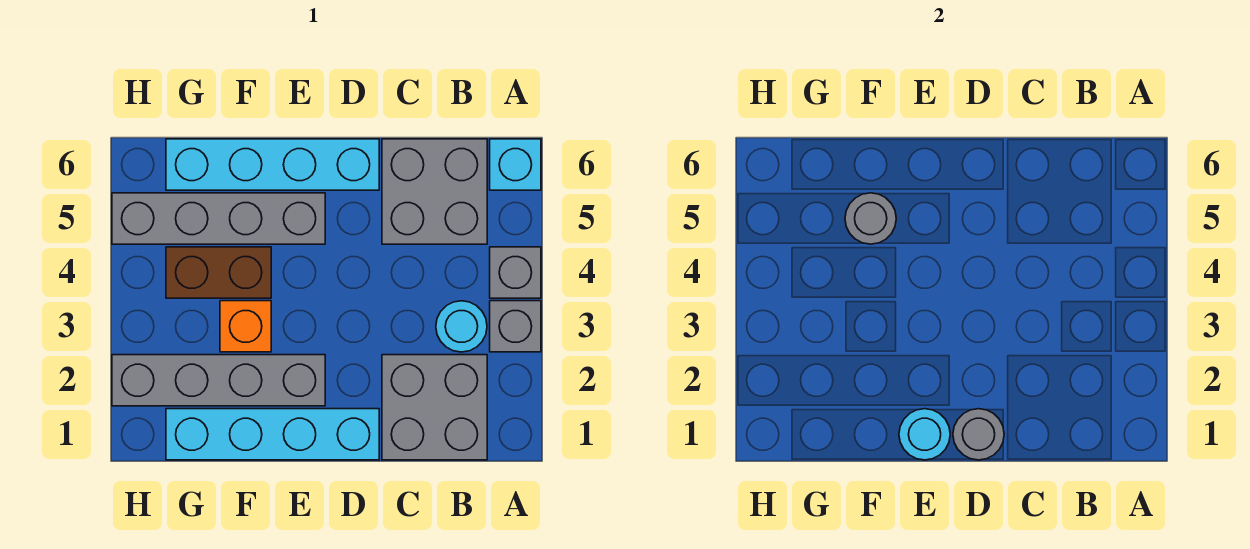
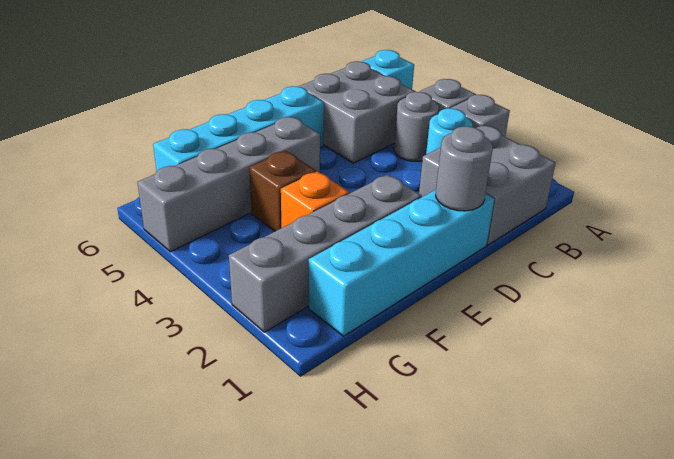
cyan 1x1 round brick [899,409,950,460] -> none
brown 1x2 brick [166,247,271,298] -> brown 1x1 brick [249,151,316,231]
grey 1x1 round brick [845,193,896,244] -> grey 1x1 round brick moved to [394,92,439,161]

